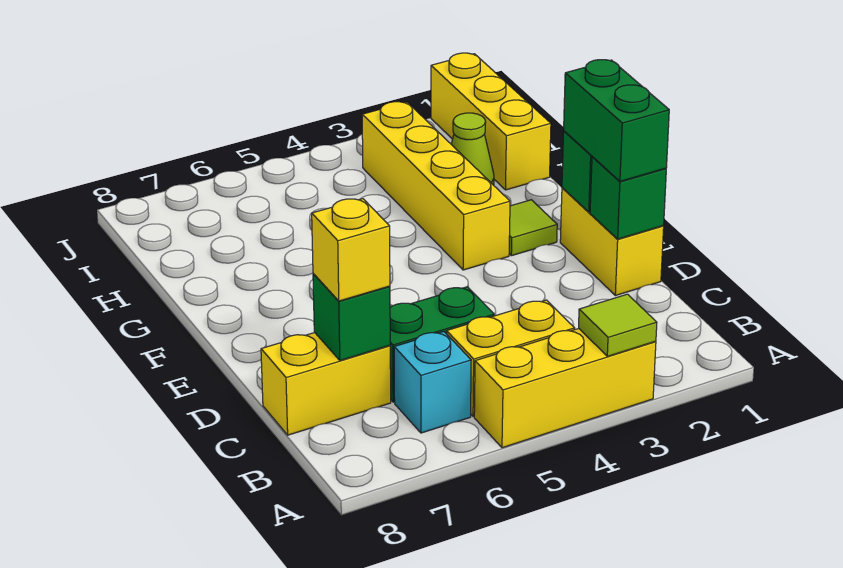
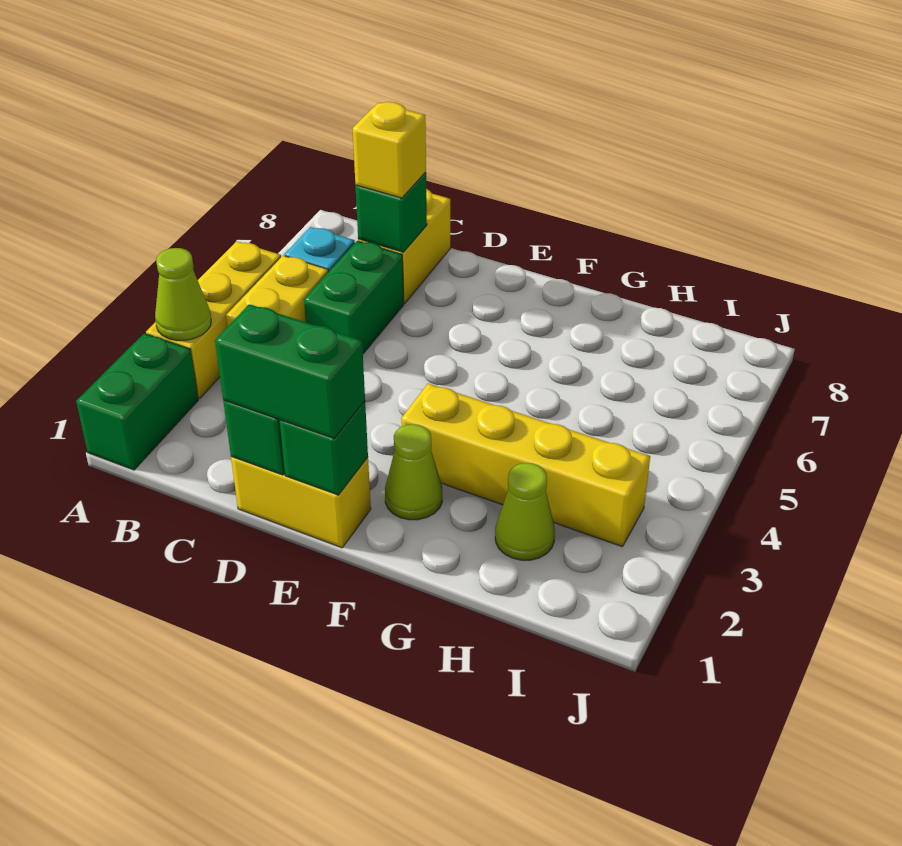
none -> green 1x2 brick [76,333,198,470]
lime 1x1 tile [579,294,657,356] -> lime 1x1 cone [155,248,211,340]
lime 1x1 tile [509,200,557,256] -> lime 1x1 cone [385,424,442,520]
yellow 1x3 brick [431,53,551,190] -> none

